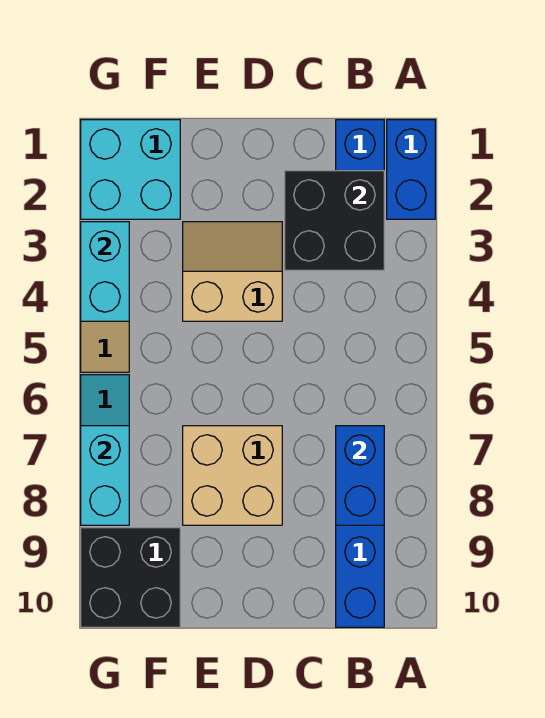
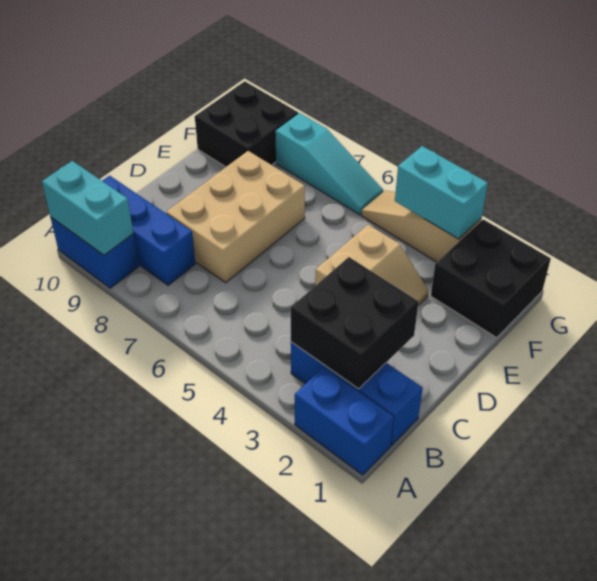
blue 1x2 brick [336,426,384,525] -> blue 1x2 brick moved to [50,217,139,288]
tan 2x2 brick [183,426,282,525] -> tan 2x3 brick [166,151,305,283]
cyan 2x2 brick [81,120,180,219] -> black 2x2 brick [431,219,551,338]
cyan 1x2 brick [81,426,129,525] -> cyan 1x2 brick moved to [42,161,133,255]

